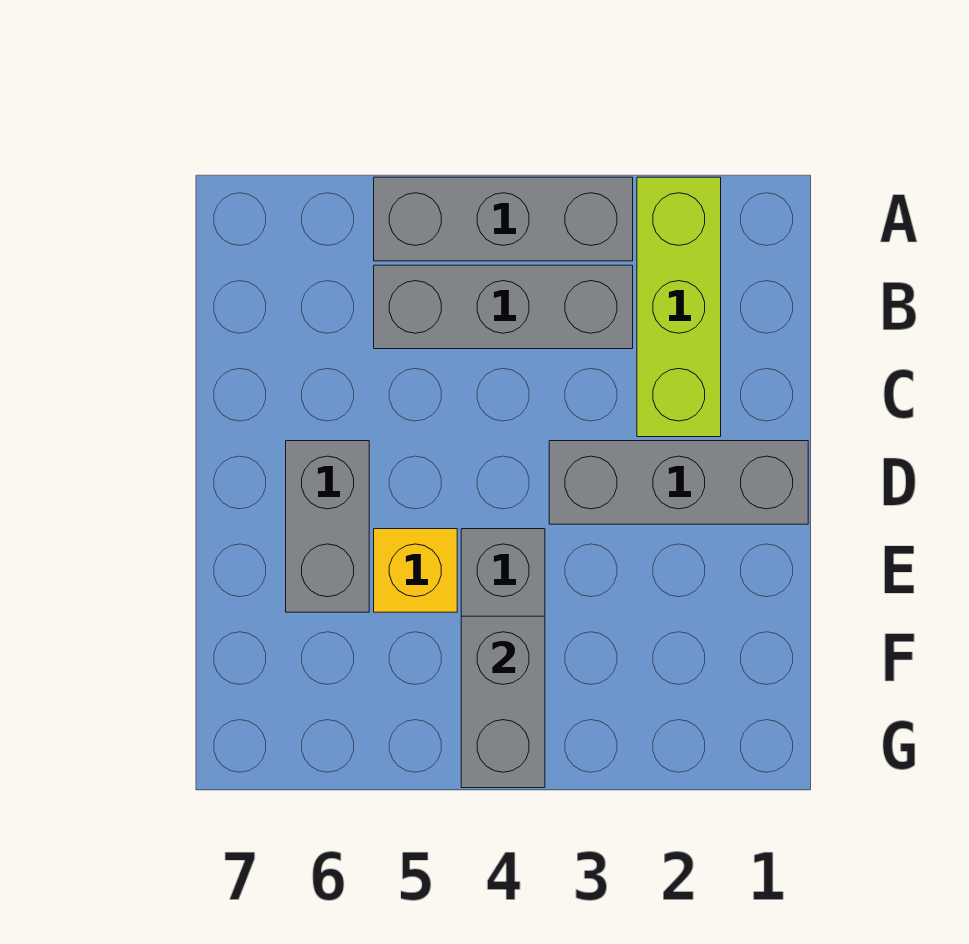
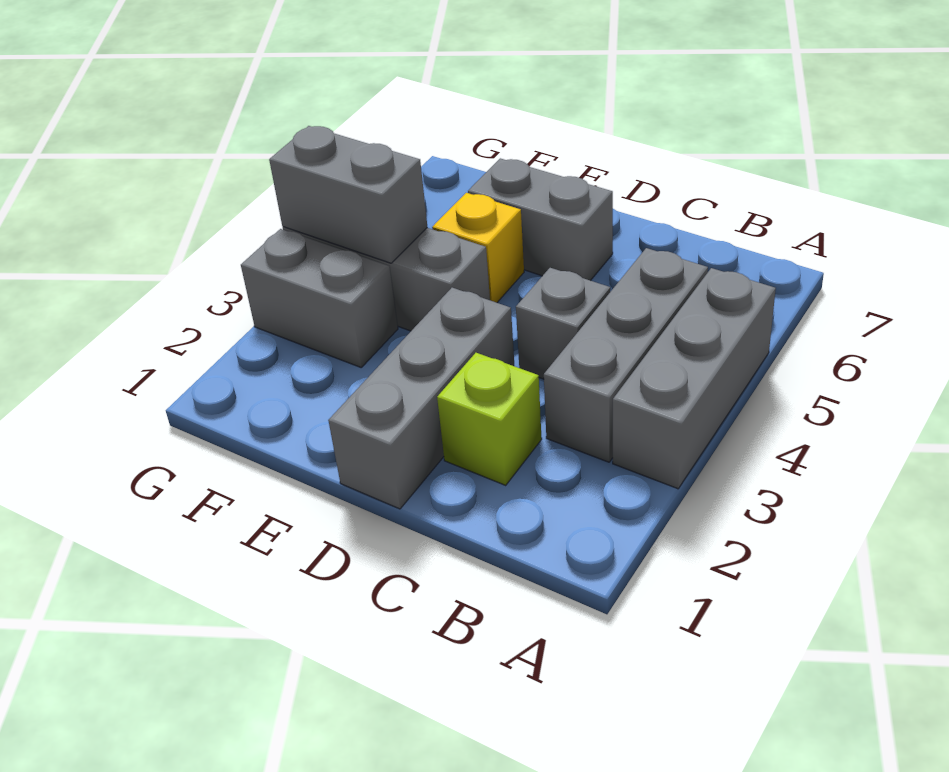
lime 1x3 brick [637,177,721,437] -> lime 1x1 brick [437,353,542,485]
none -> grey 1x1 brick [516,268,610,379]
none -> grey 1x2 brick [241,229,398,367]

